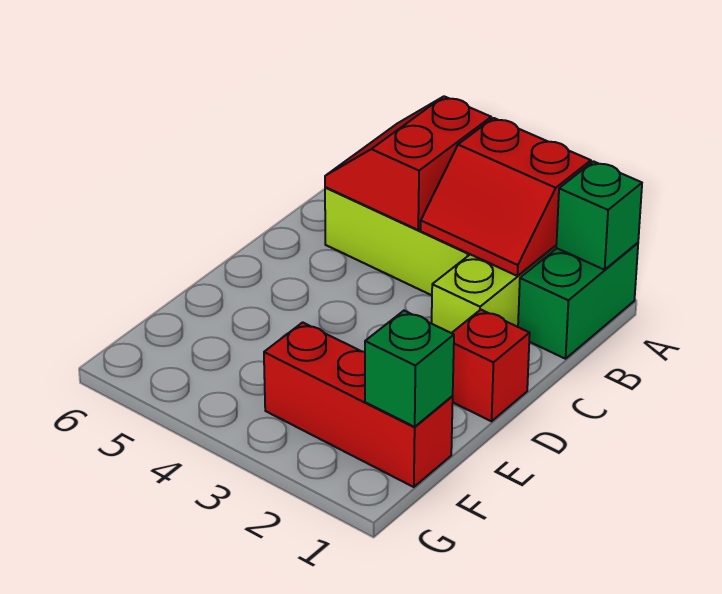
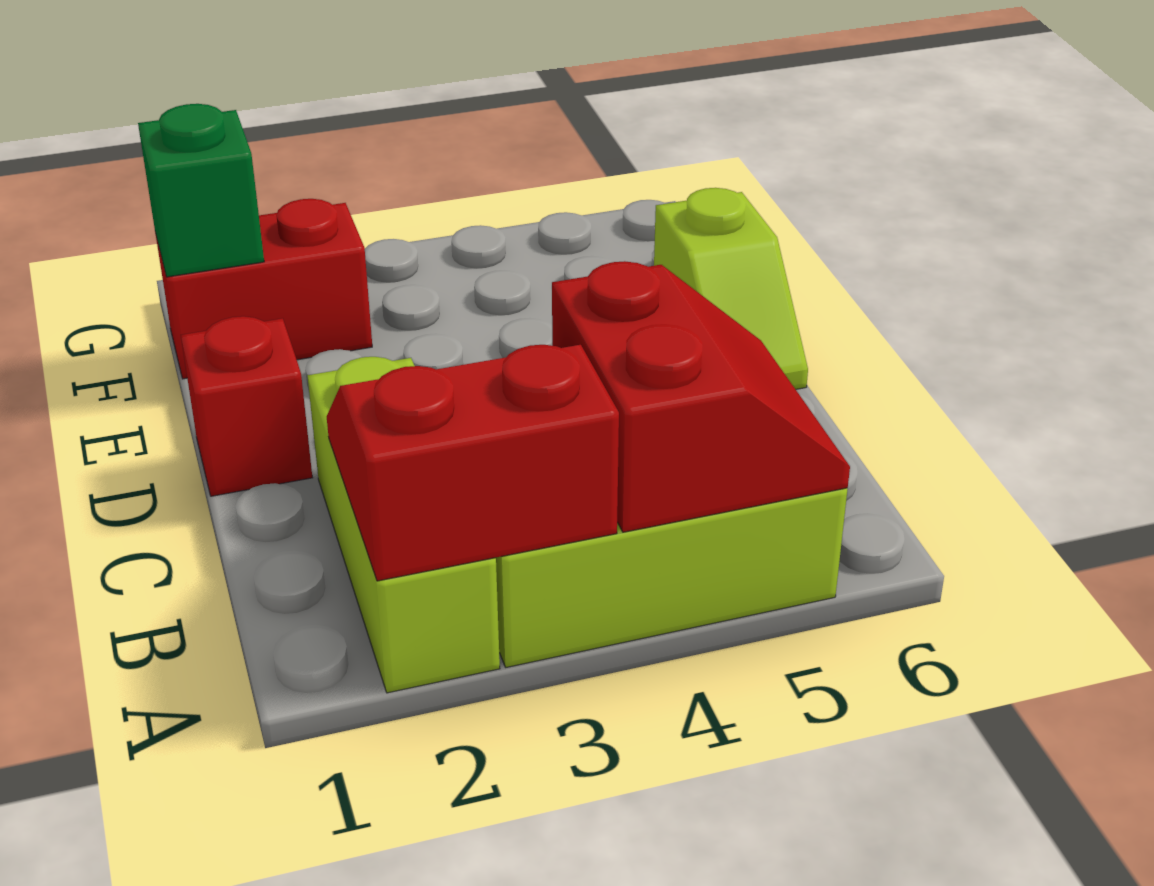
green 1x2 brick [518,243,638,359] -> none
green 1x1 brick [556,161,642,270] -> none
none -> lime 1x2 slope [654,188,808,389]
red 1x3 brick [264,322,453,487] -> red 1x2 brick [155,199,372,379]

